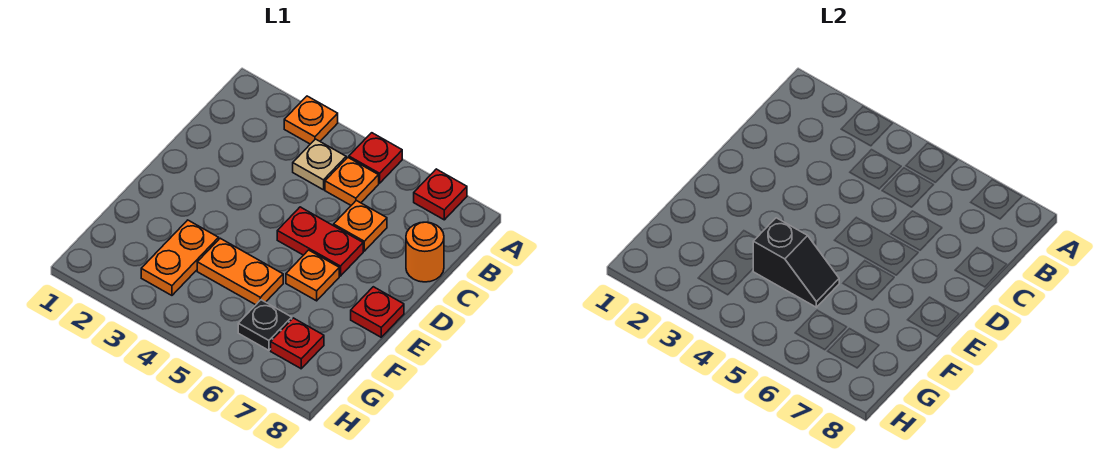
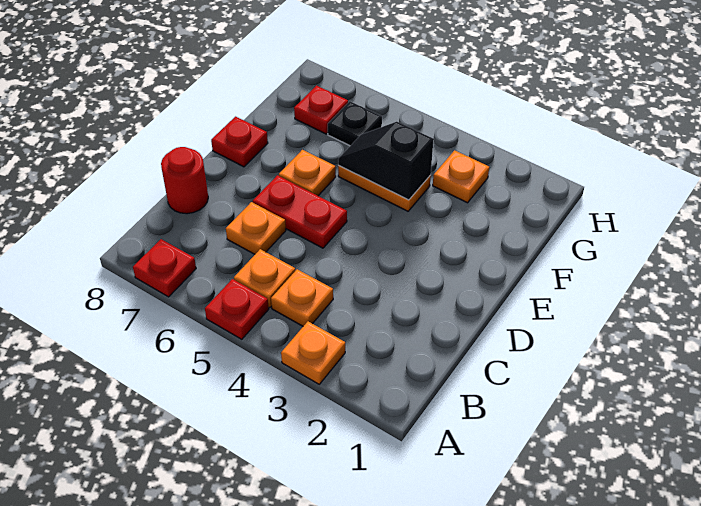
tan 1x1 plate [293,139,346,190] -> orange 1x1 plate [271,269,333,326]
orange 1x1 round brick [406,222,444,282] -> red 1x1 round brick [161,147,208,214]
orange 1x2 plate [141,220,219,295] -> orange 1x1 plate [433,150,489,203]

